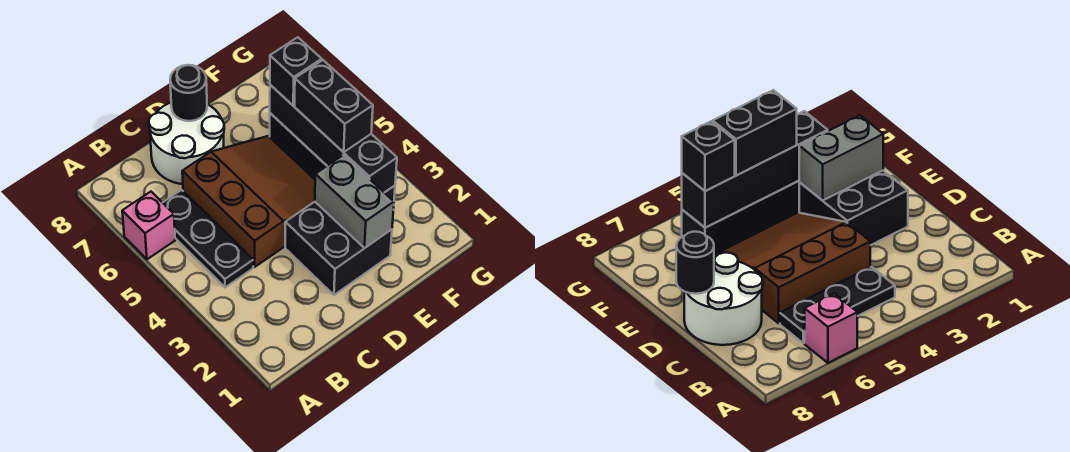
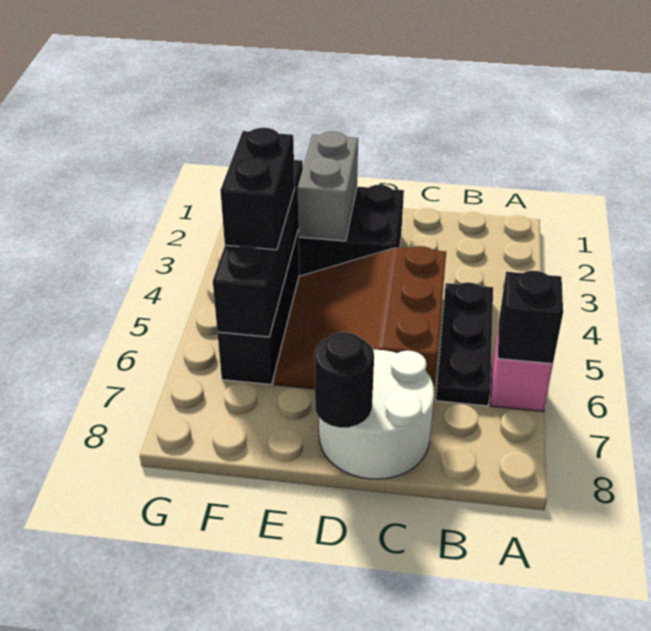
black 1x1 brick [270,37,322,106] -> black 1x1 brick moved to [498,271,563,364]

